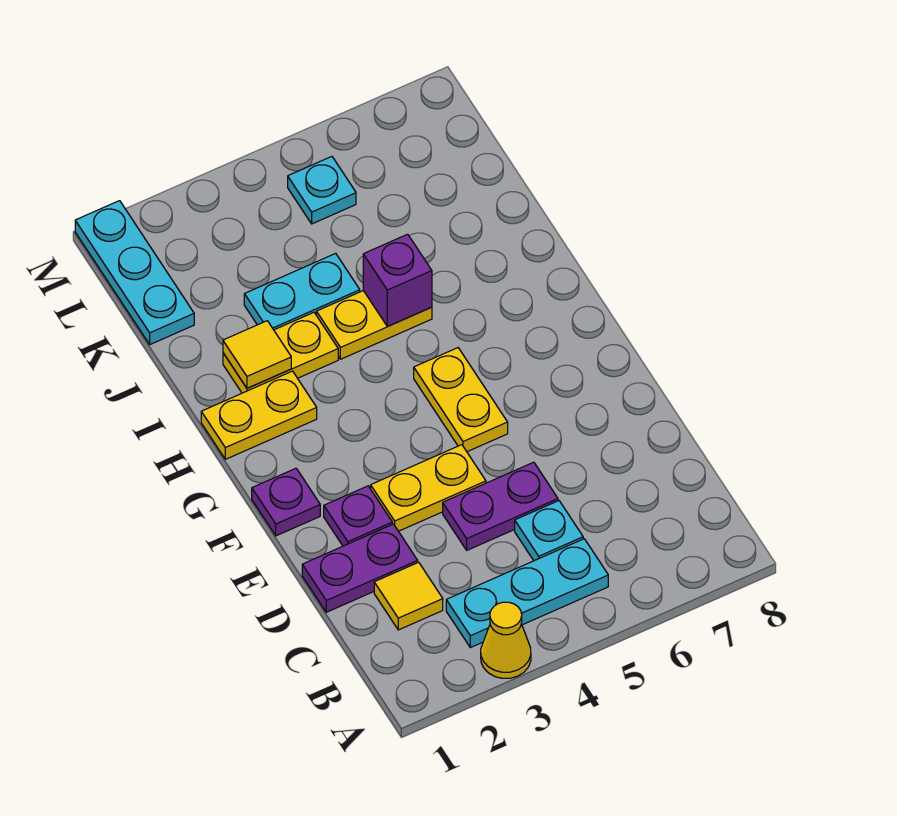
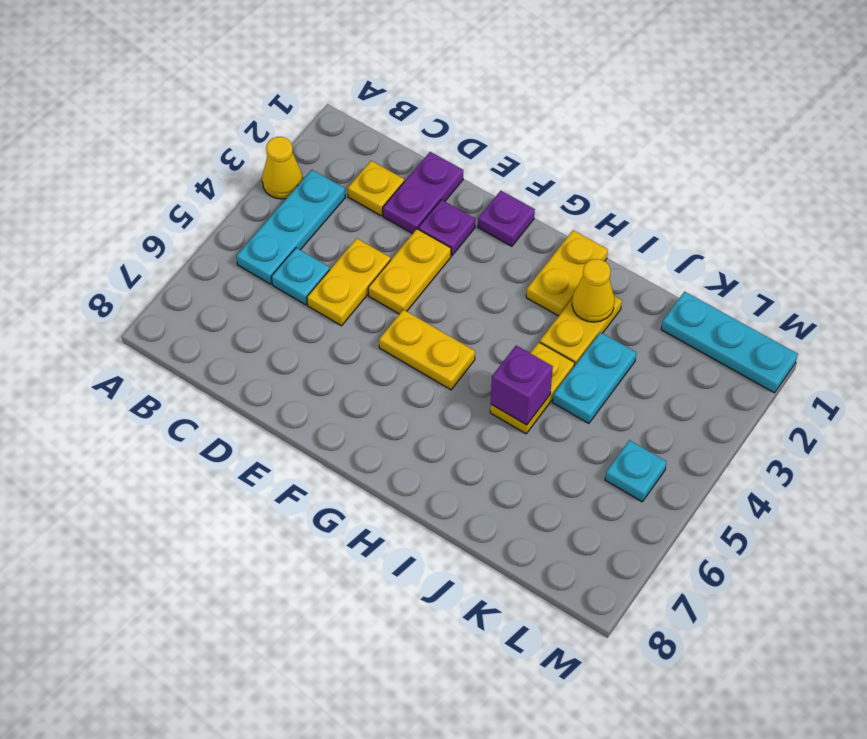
yellow 1x1 tile [374,562,443,630] -> yellow 1x1 plate [348,161,404,216]
purple 1x2 plate [443,462,558,550] -> yellow 1x2 plate [307,238,391,326]
yellow 1x1 tile [223,321,291,388] -> yellow 1x1 cone [572,259,615,322]

